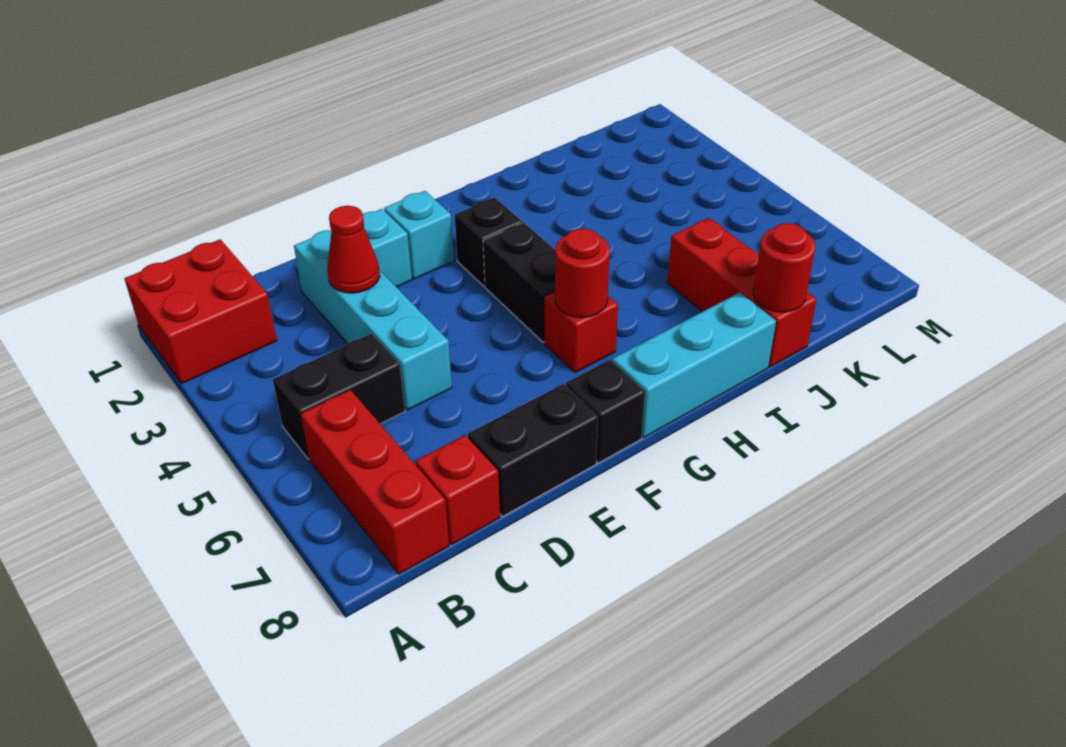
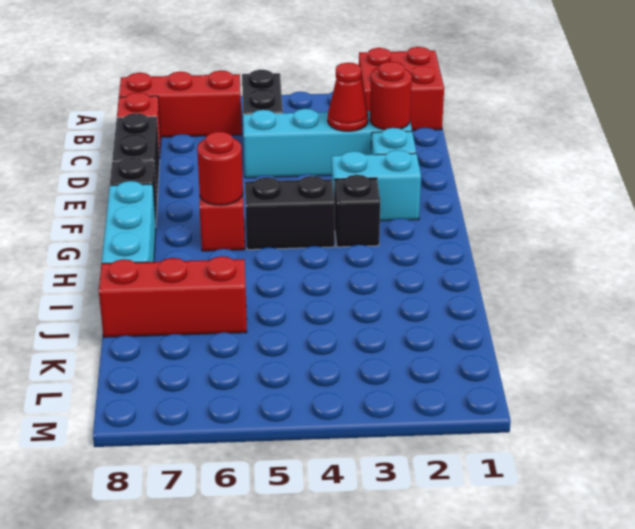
cyan 1x1 brick [384,191,454,279] -> cyan 1x2 brick [332,150,421,221]
red 1x1 round brick [753,223,815,312] -> red 1x1 round brick moved to [370,61,412,130]

